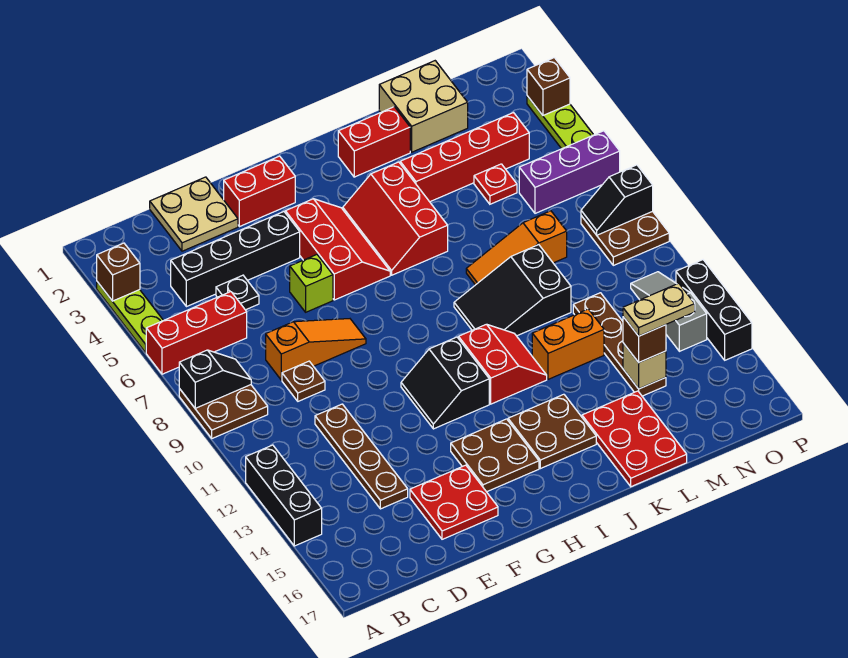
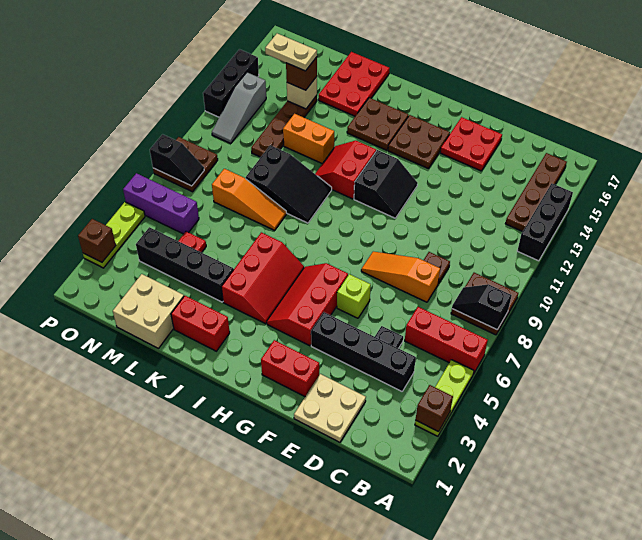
brown 1x4 plate [315,404,408,509] -> brown 1x4 plate moved to [505,153,567,232]
red 1x4 brick [400,113,529,202] -> black 1x4 brick [136,227,234,302]

